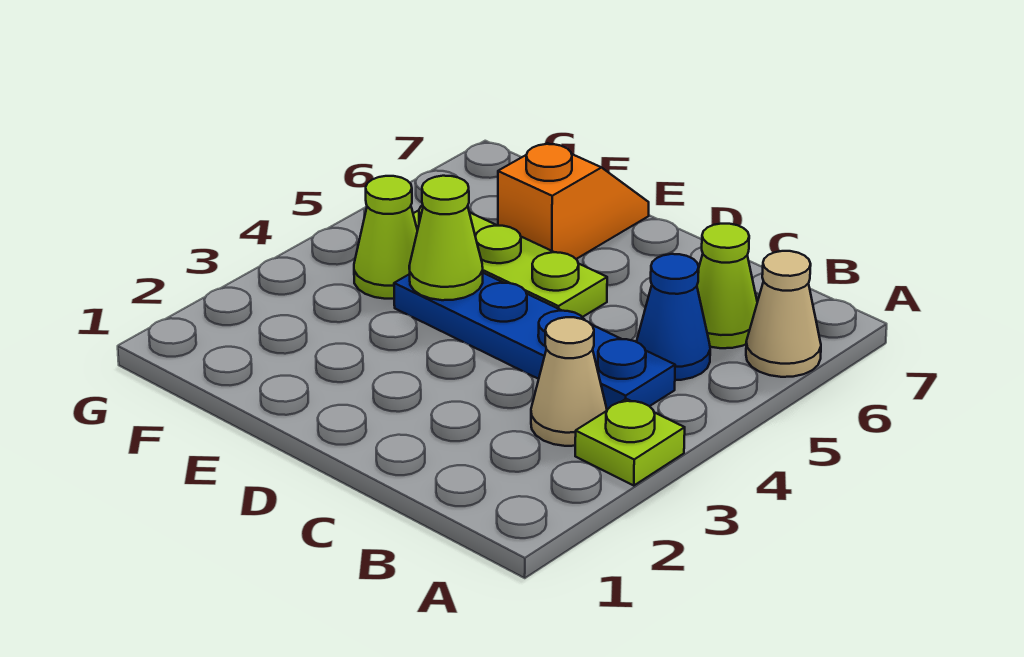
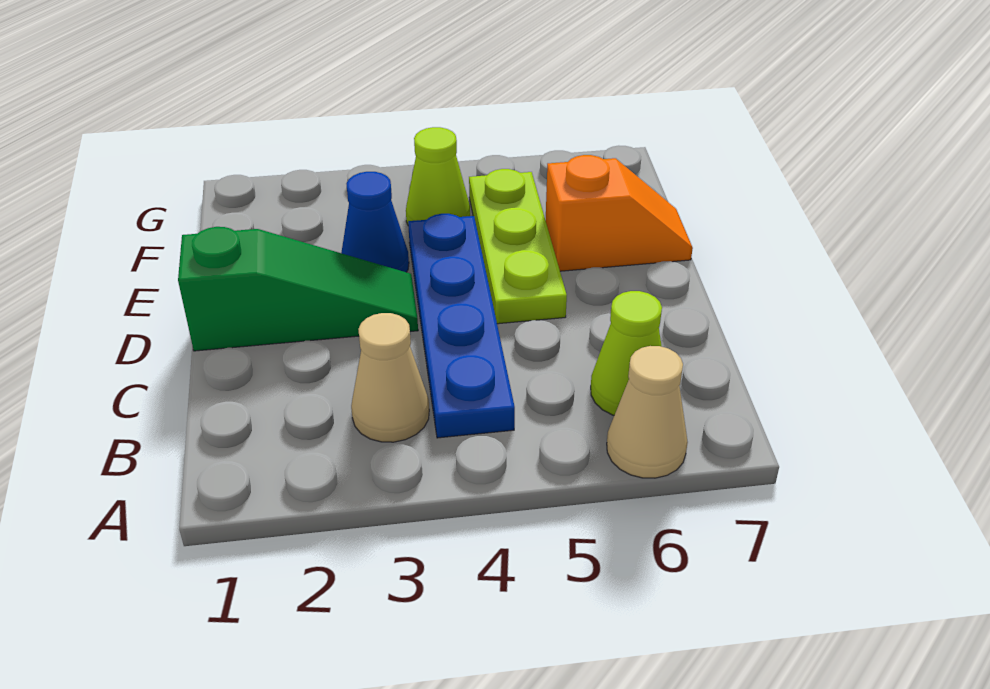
lime 1x1 plate [575,399,685,485] -> none
blue 1x1 cone [637,254,710,380] -> blue 1x1 cone moved to [341,172,409,272]
none -> green 1x3 slope [178,227,418,351]
lime 1x1 cone [409,176,483,300] -> none

